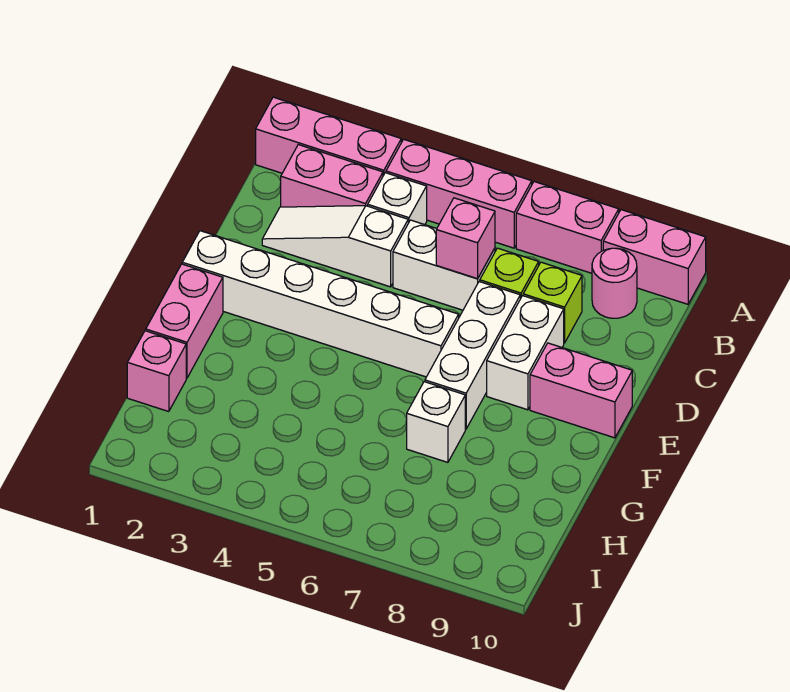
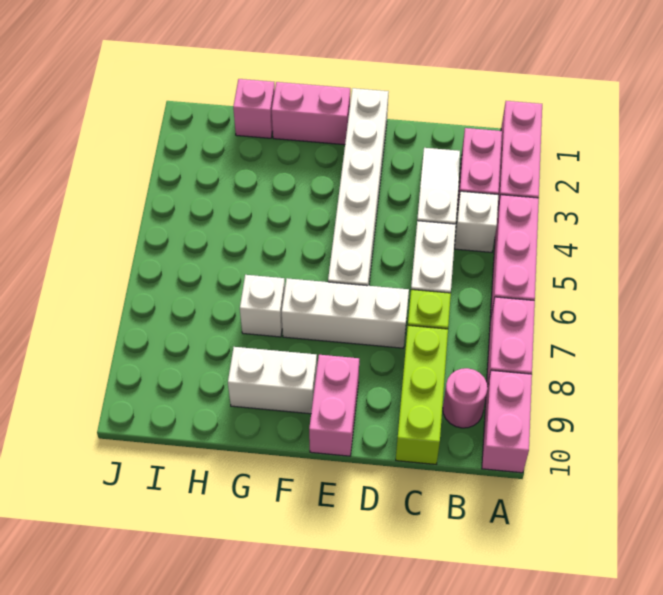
pink 1x1 brick [436,198,495,279] -> none
lime 1x1 brick [523,262,582,343] -> lime 1x3 brick [396,326,448,464]
white 1x2 brick [487,296,564,410] -> white 1x2 brick moved to [228,347,317,414]

